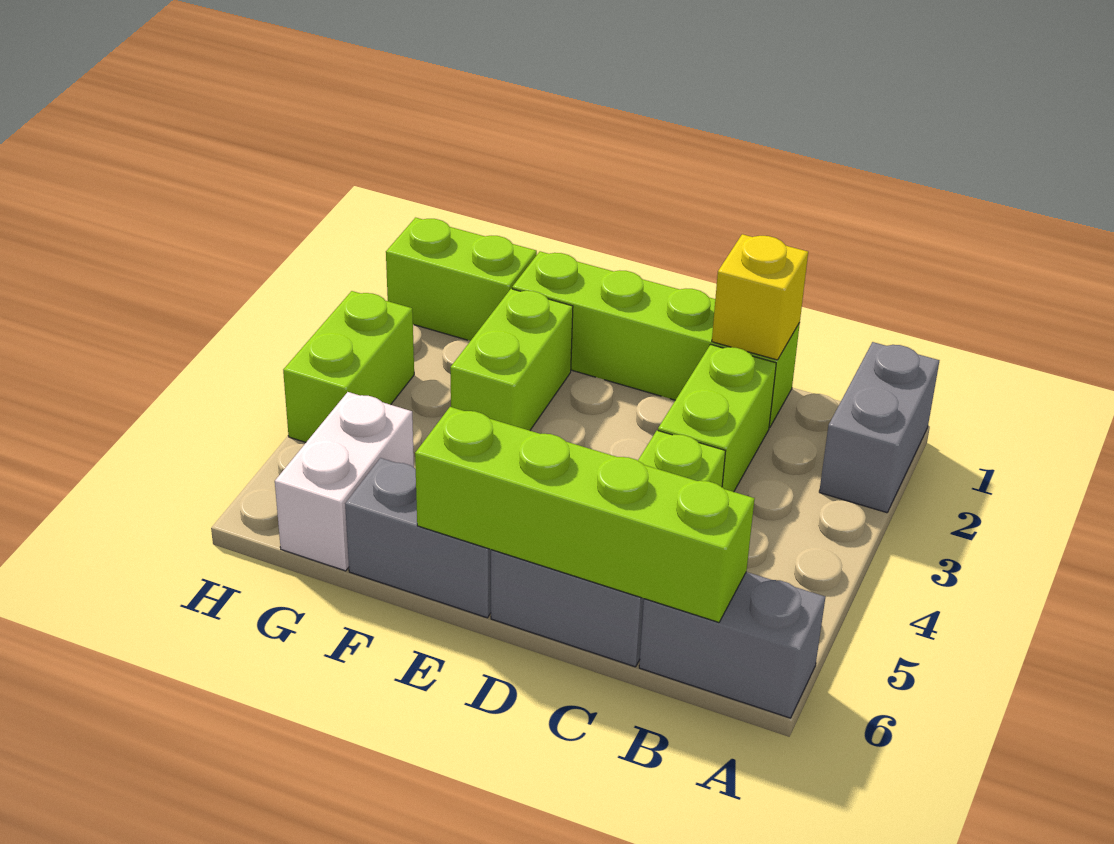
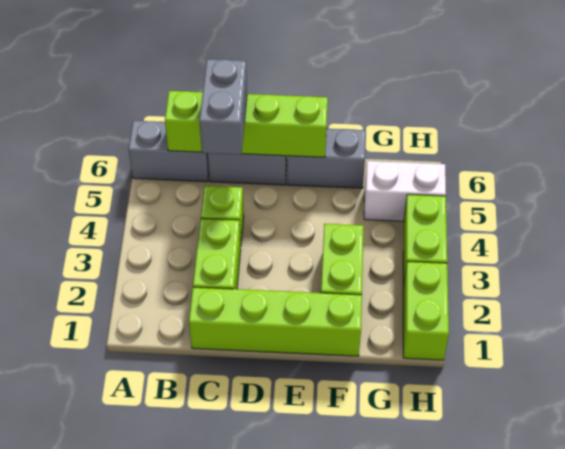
grey 1x2 brick [819,342,940,513] -> grey 1x2 brick moved to [199,59,247,155]
yellow 1x1 brick [712,234,808,360] -> none
lime 1x2 brick [386,218,537,341] -> lime 1x2 brick turned to [403,261,449,360]
white 1x2 brick [275,392,414,571] -> white 1x2 brick turned to [364,161,446,221]

